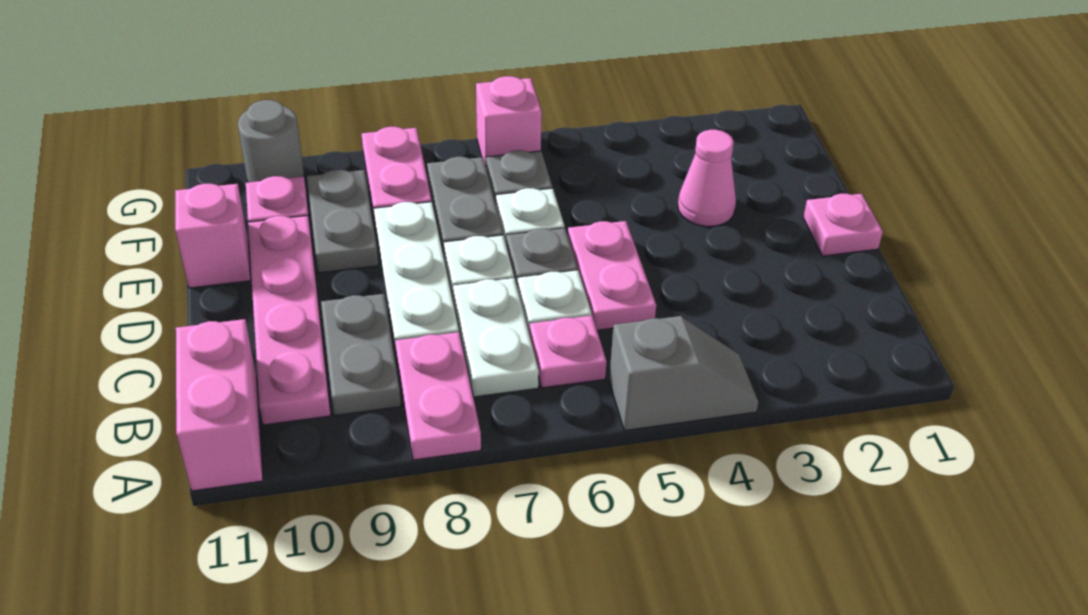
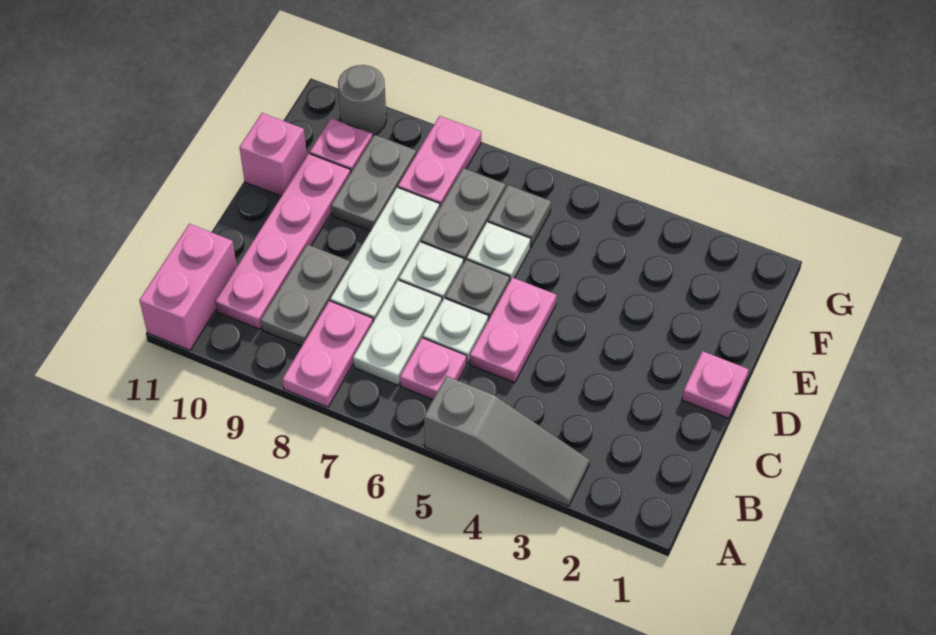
grey 1x2 slope [609,316,758,431] -> grey 1x3 slope [424,376,590,506]
pink 1x1 cone [678,130,736,226] -> none
pink 1x1 brick [476,76,542,166] -> none

